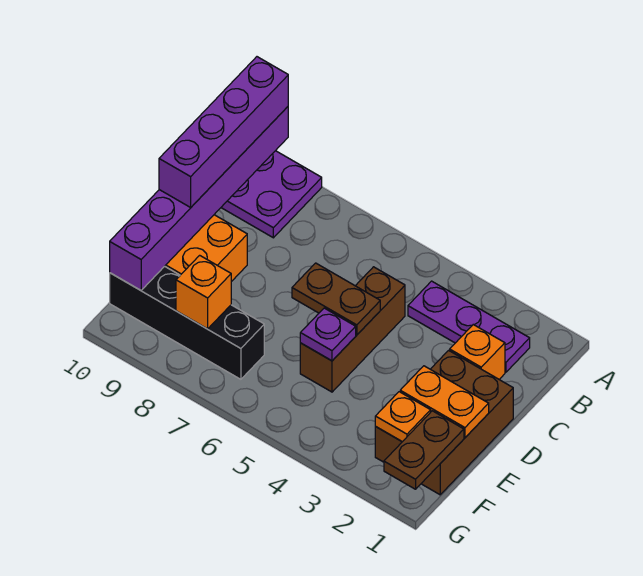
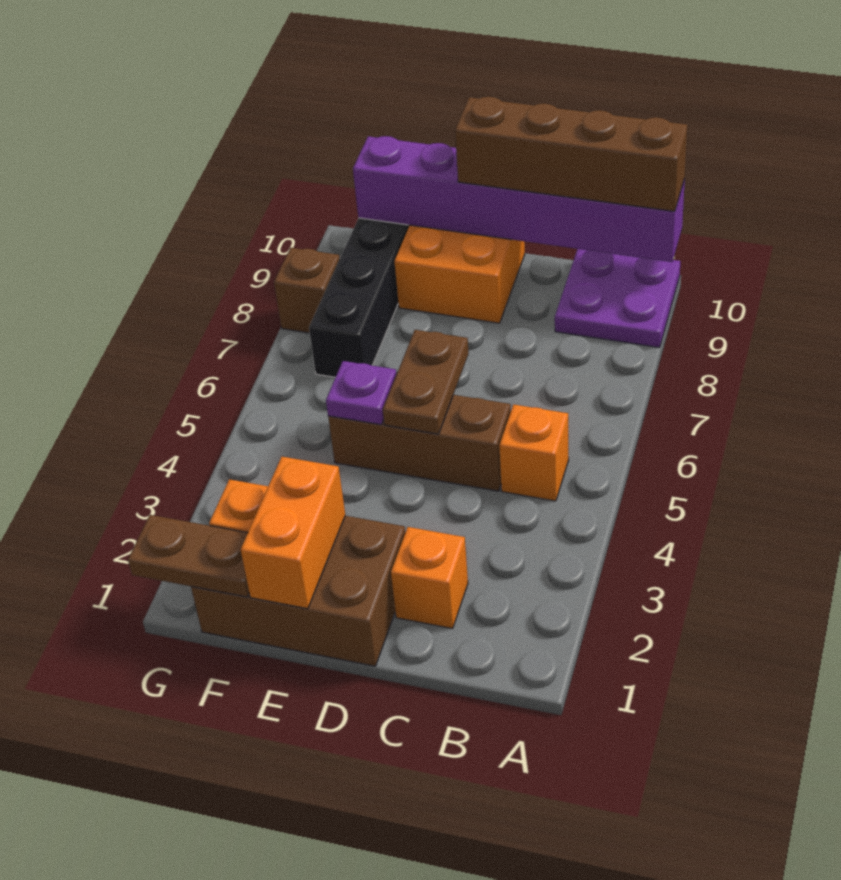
purple 1x4 brick [159,57,288,207] -> brown 1x4 brick [455,97,687,211]
purple 1x3 plate [408,281,530,372] -> none
orange 1x2 plate [400,366,489,438] -> orange 1x2 brick [241,457,346,609]
orange 1x1 brick [176,255,231,329] -> orange 1x1 brick moved to [499,404,569,501]
none -> brown 1x1 brick [274,248,340,333]

